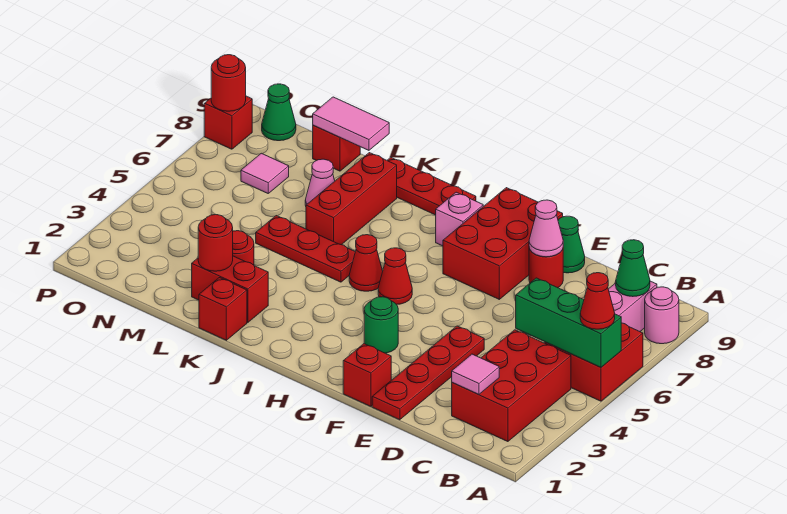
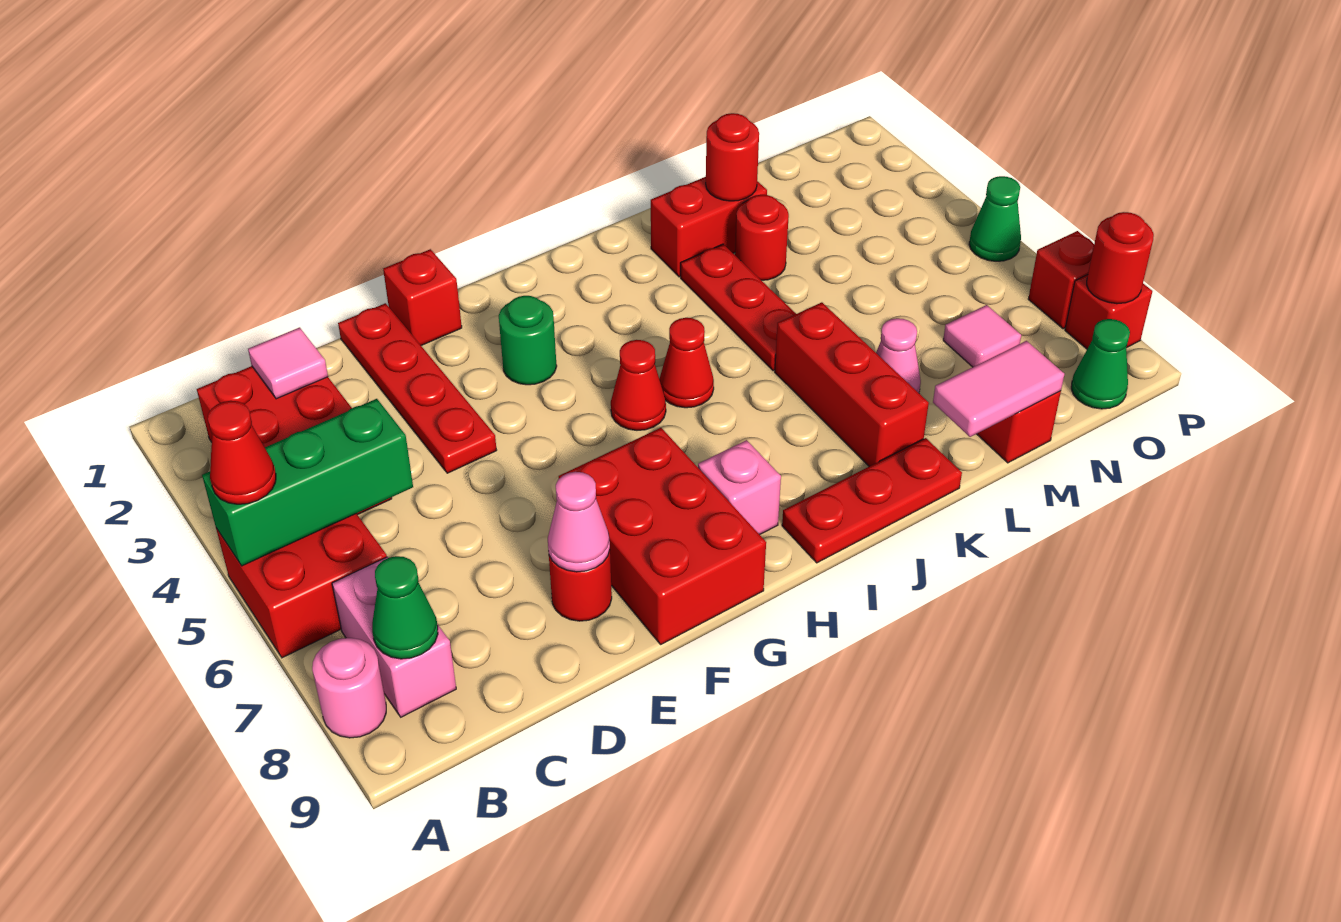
green 1x1 cone [558,216,585,273] -> green 1x1 cone moved to [969,176,1021,261]
red 1x3 plate [256,216,355,282] -> red 1x3 plate turned to [681,244,796,371]
red 1x1 brick [199,278,247,340] -> red 1x1 brick moved to [1028,231,1094,329]

